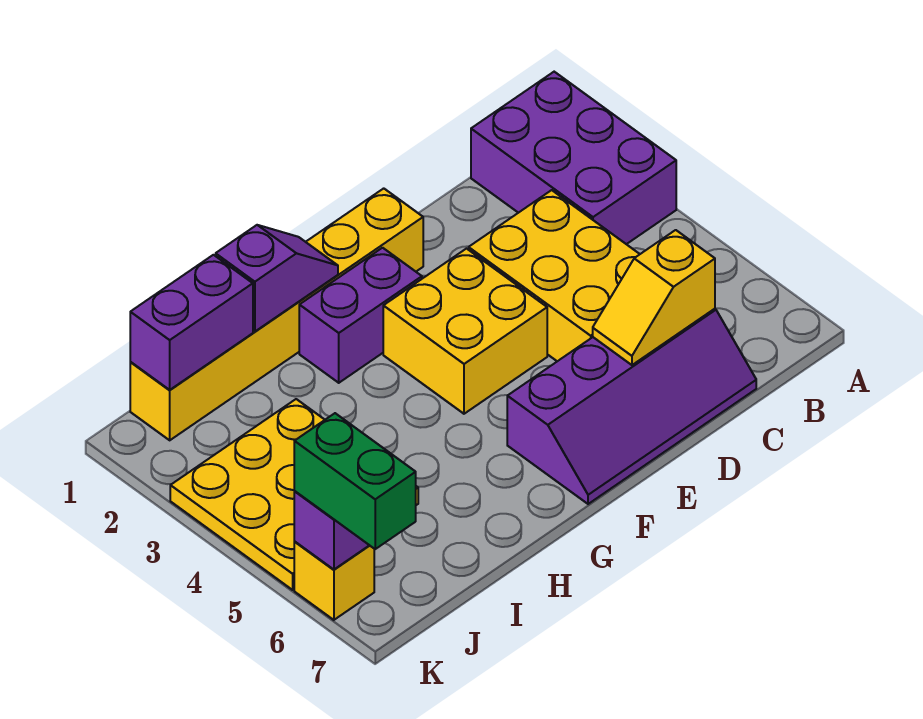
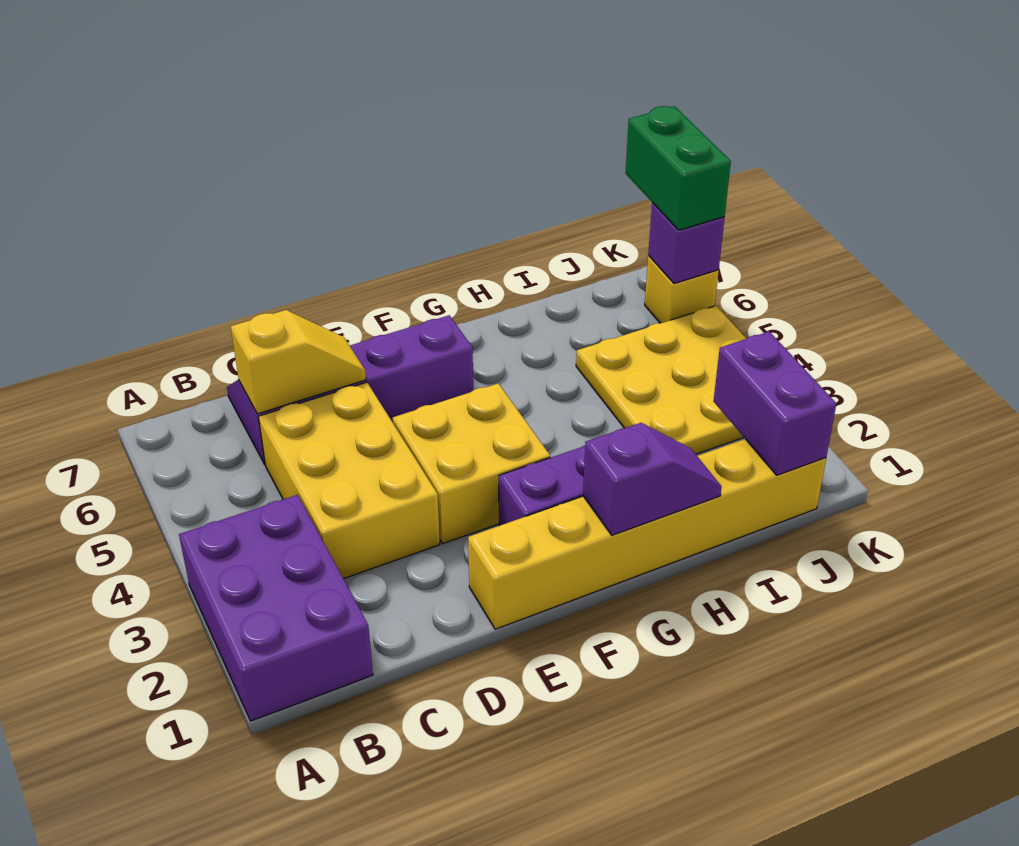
purple 1x2 slope [216,225,338,332] -> purple 1x2 slope turned to [583,423,722,535]
purple 1x2 brick [130,255,253,390] -> purple 1x2 brick turned to [713,332,836,475]

